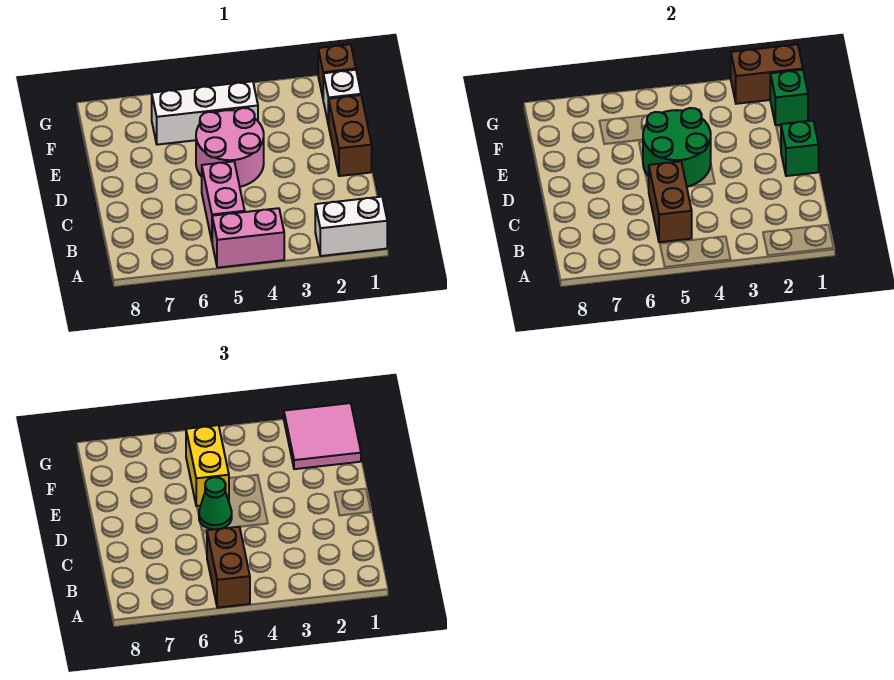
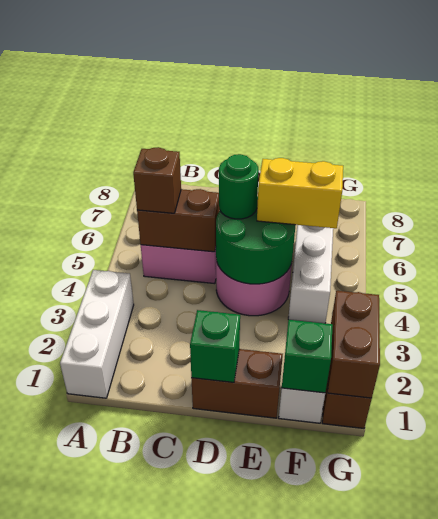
white 1x2 brick [315,197,387,256] -> white 1x3 brick [60,270,134,398]
pink 1x2 brick [212,208,284,268] -> none
brown 1x2 brick [207,527,250,608] -> brown 1x1 brick [133,147,181,213]
green 1x1 cone [199,477,232,529] -> green 1x1 round brick [219,154,259,219]
pink 2x2 tile [284,403,361,469] -> none

